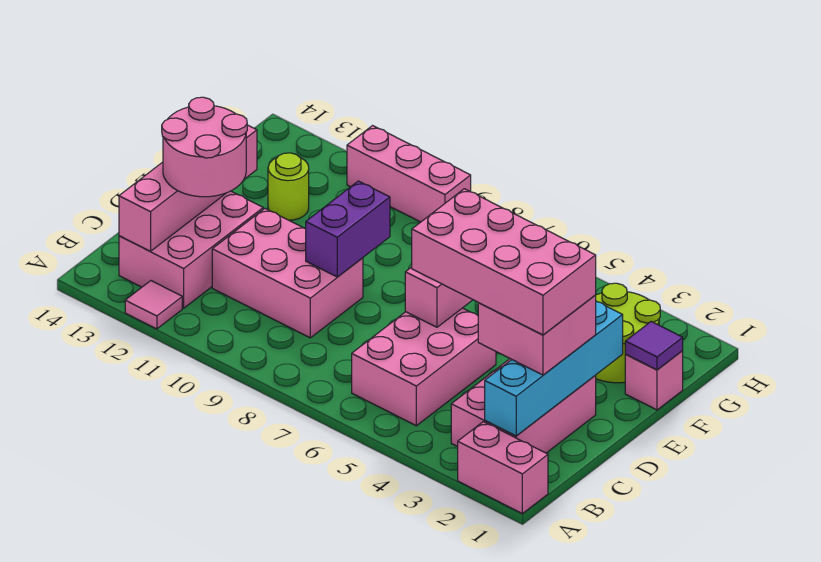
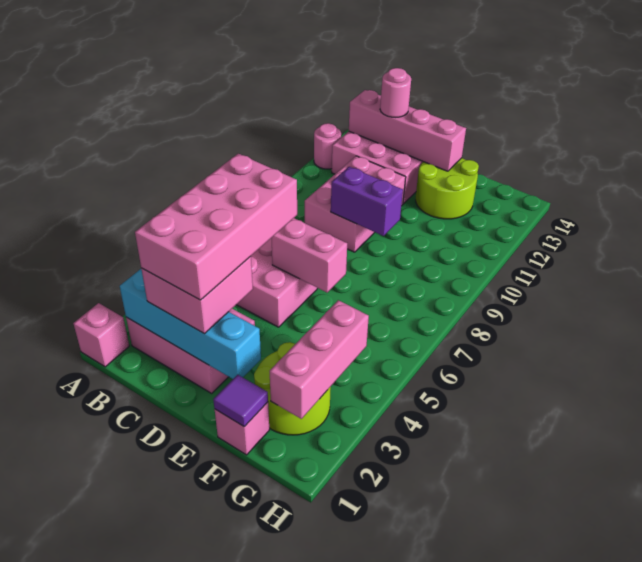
pink 1x2 brick [458,422,548,514] -> pink 1x1 brick [73,303,129,367]
pink 1x1 tile [125,281,182,329] -> pink 1x1 round brick [314,123,341,169]
pink 2x2 round brick [162,97,247,197] -> pink 1x1 round brick [380,68,411,117]
lime 1x1 round brick [268,153,309,220] -> lime 2x2 round brick [416,158,479,219]
pink 1x3 brick [347,126,471,222] -> pink 1x3 brick moved to [270,300,369,419]

